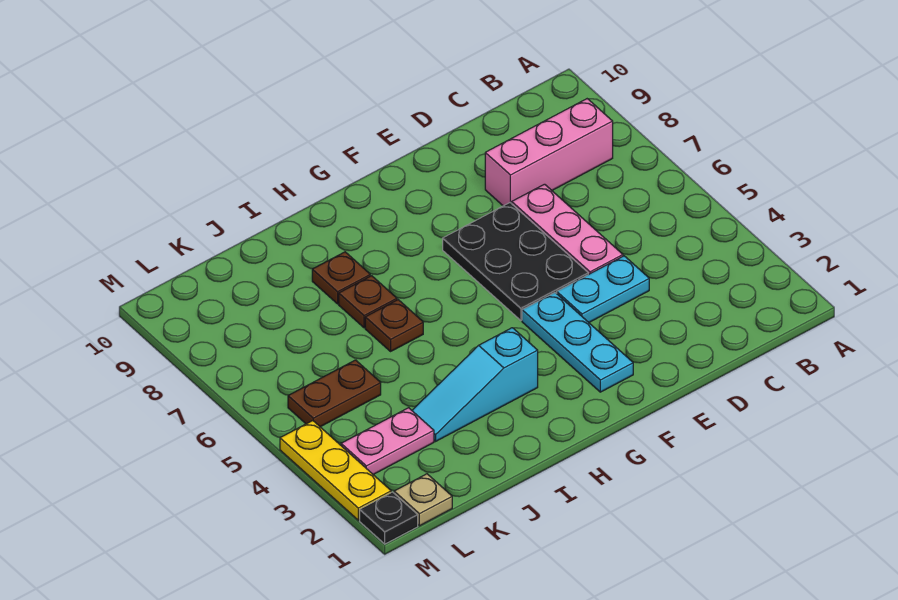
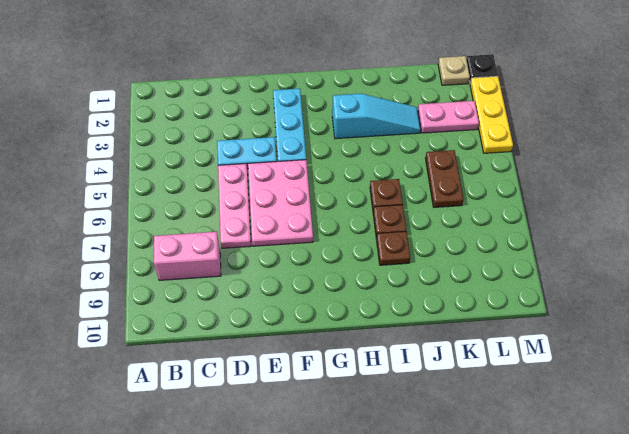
pink 1x3 brick [485,99,613,206] -> pink 1x2 brick [154,232,221,280]
black 2x3 plate [443,203,588,320] -> pink 2x3 plate [248,160,313,246]
brown 1x2 plate [288,360,381,427] -> brown 1x2 plate turned to [425,150,463,207]

